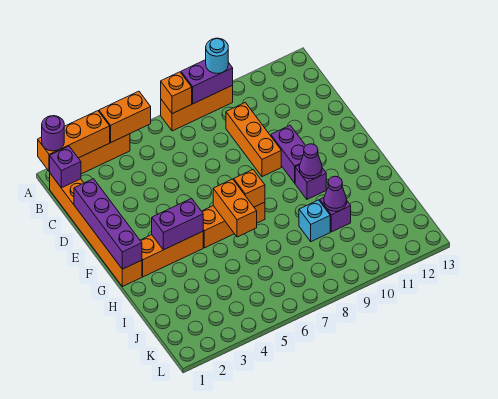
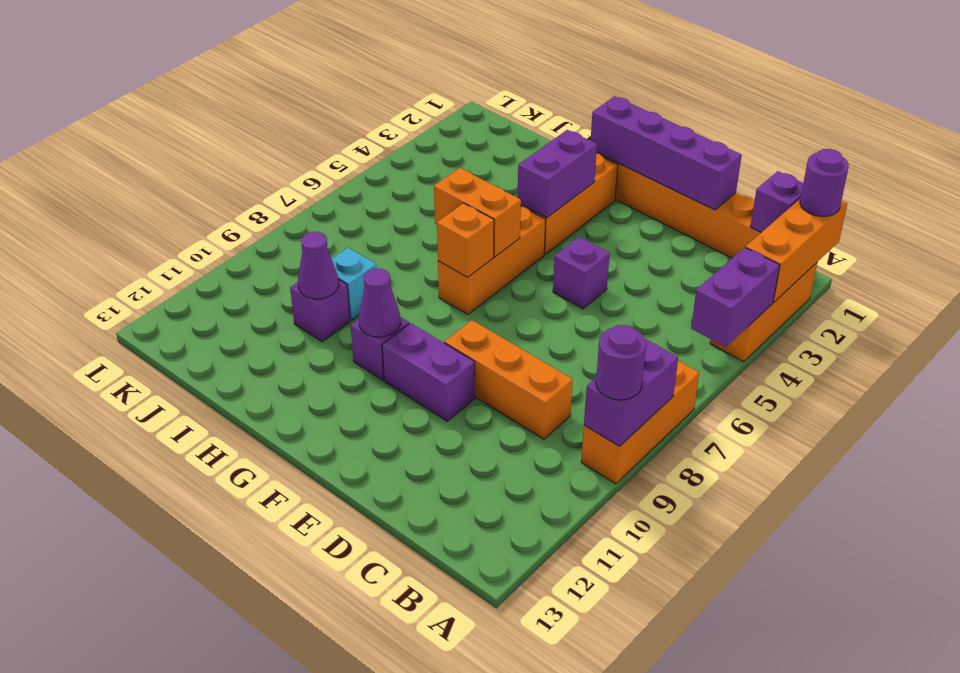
orange 1x2 brick [99,91,151,142] -> purple 1x2 brick [691,247,780,347]
orange 1x1 brick [161,72,192,114] -> none
cyan 1x1 round brick [206,38,228,74] -> purple 1x1 round brick [596,325,646,400]
none -> purple 1x1 brick [553,237,610,309]

